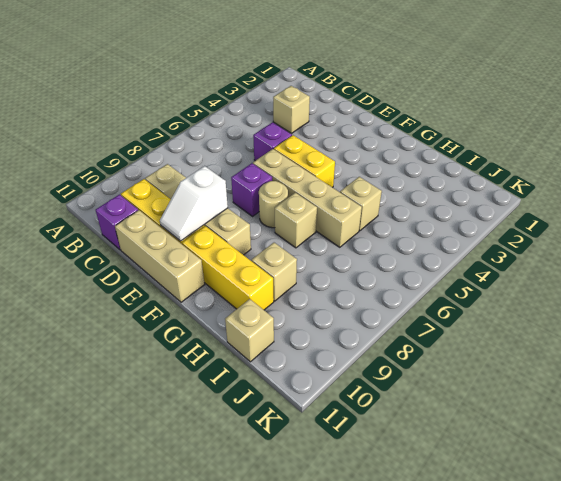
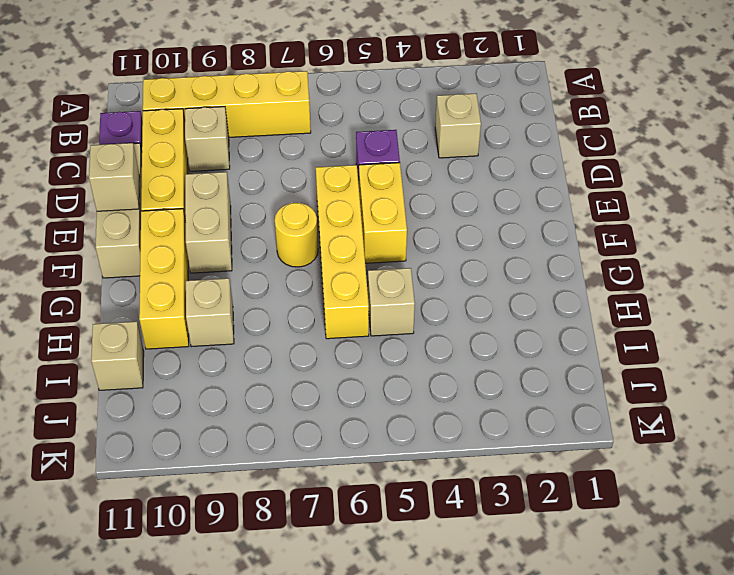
none -> yellow 1x4 brick [143,71,311,137]
tan 1x4 brick [253,149,362,247] -> yellow 1x4 brick [316,165,369,339]
purple 1x1 brick [231,163,272,216] -> none
white 1x2 slope [160,166,228,241] -> none
tan 1x1 round brick [259,181,288,228] -> yellow 1x1 round brick [275,203,318,267]
tan 1x1 brick [275,193,317,248] -> tan 1x1 brick moved to [89,143,140,211]

